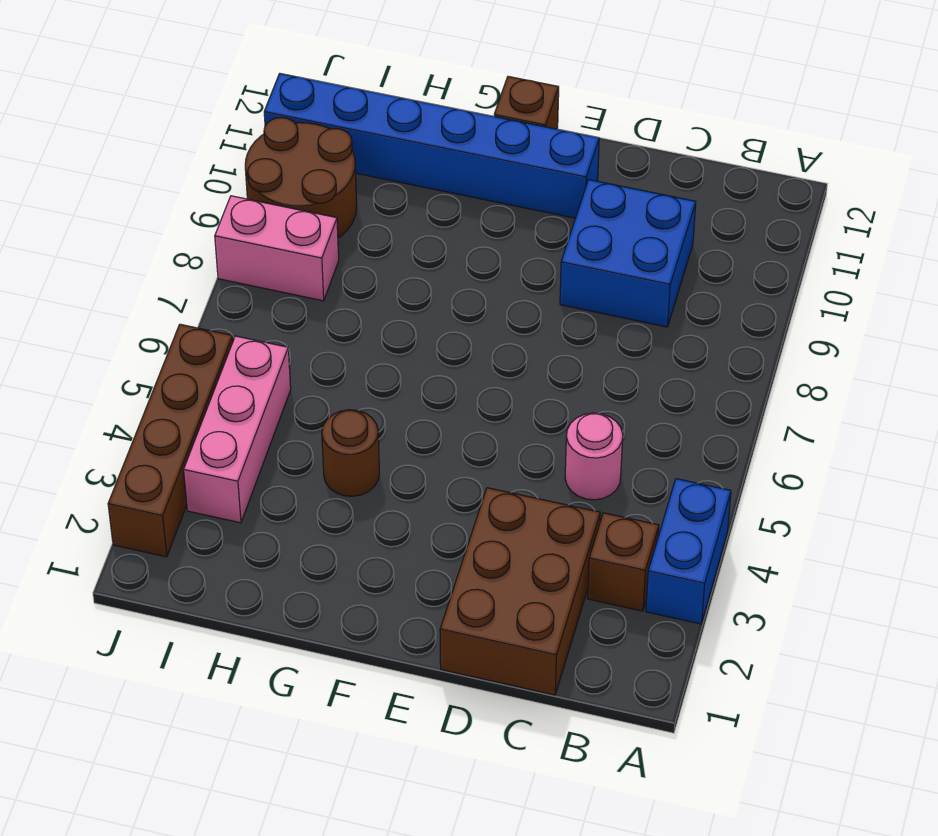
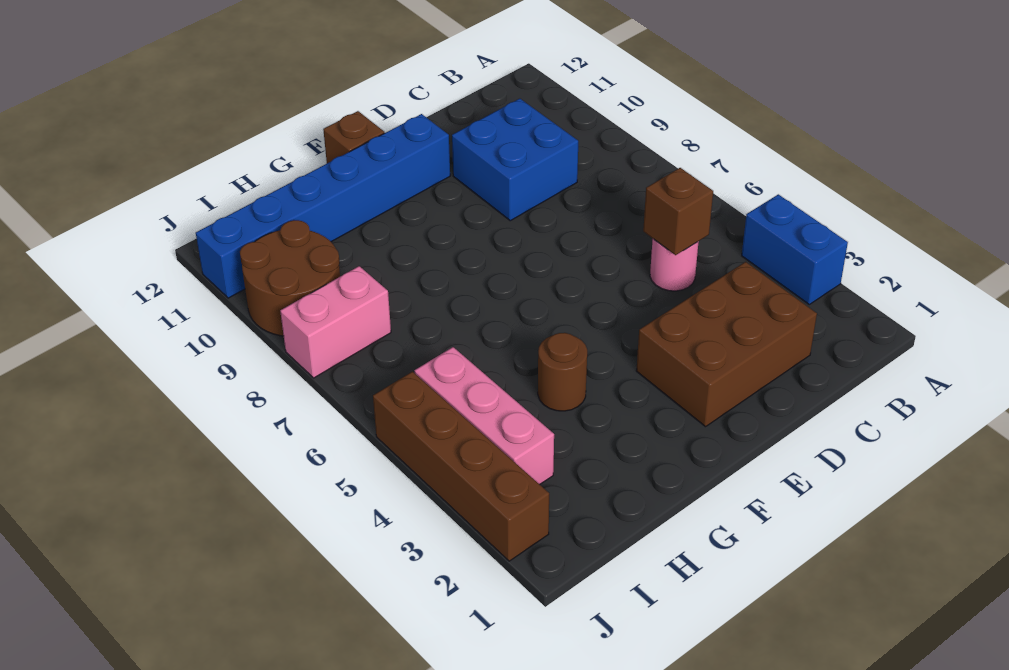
brown 1x1 brick [588,513,659,611] -> brown 1x1 brick moved to [643,168,713,255]
brown 2x3 brick [440,488,600,695] -> brown 2x3 brick turned to [636,262,817,427]

